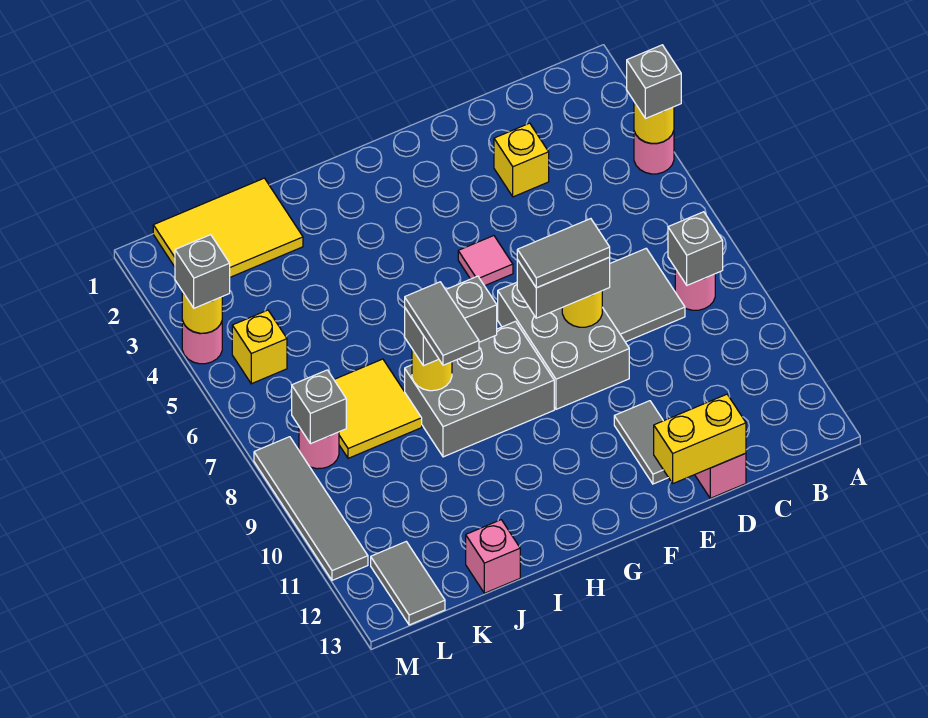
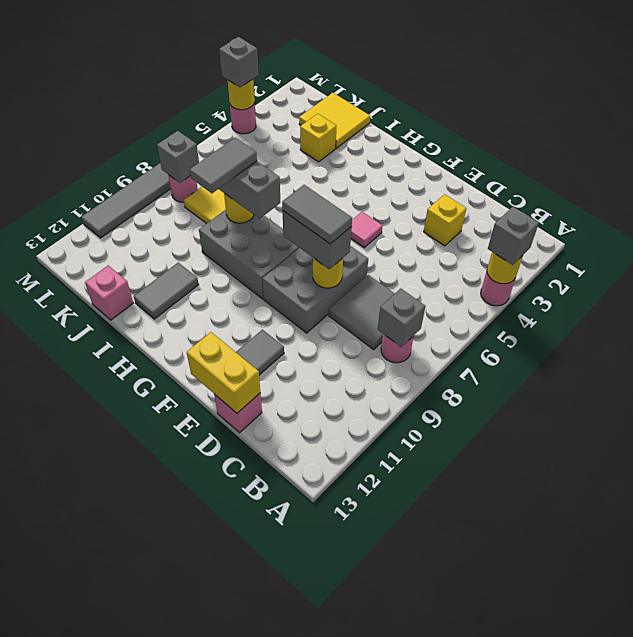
yellow 2x3 tile [153,178,303,277] -> yellow 2x2 tile [299,93,370,148]
yellow 1x1 brick [232,310,287,384] -> yellow 1x1 brick moved to [300,114,336,162]
grey 1x2 tile [371,542,445,625] -> grey 1x2 tile moved to [134,263,199,319]

